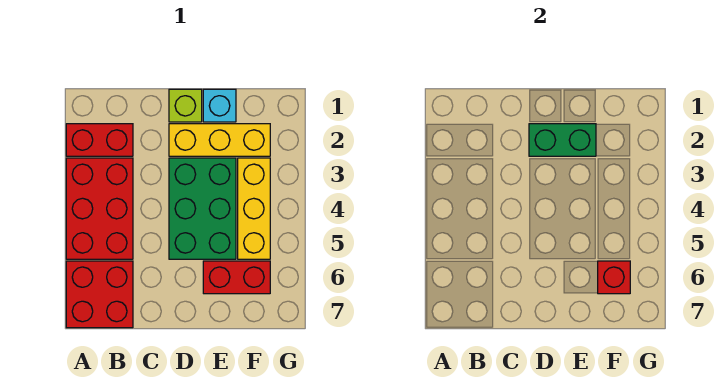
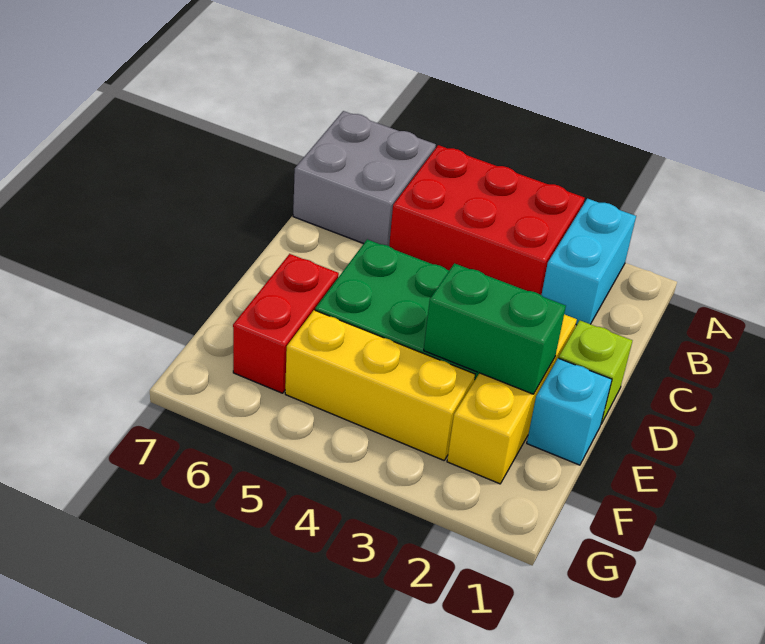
red 1x2 brick [66,124,133,156] -> cyan 1x2 brick [542,199,636,325]
red 2x2 brick [66,261,133,328] -> grey 2x2 brick [293,111,436,246]
green 1x2 brick [529,124,596,156] -> green 1x2 brick turned to [424,263,566,394]
red 1x1 brick [598,261,630,294] -> none

